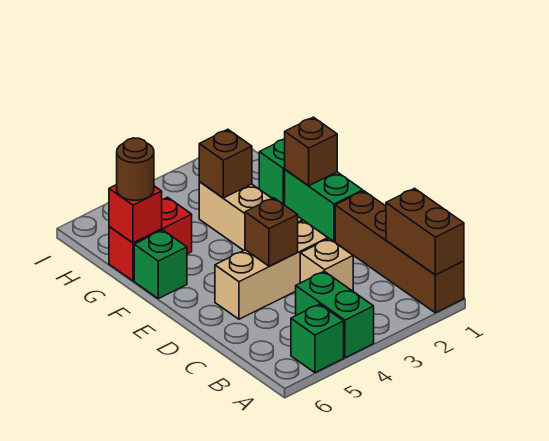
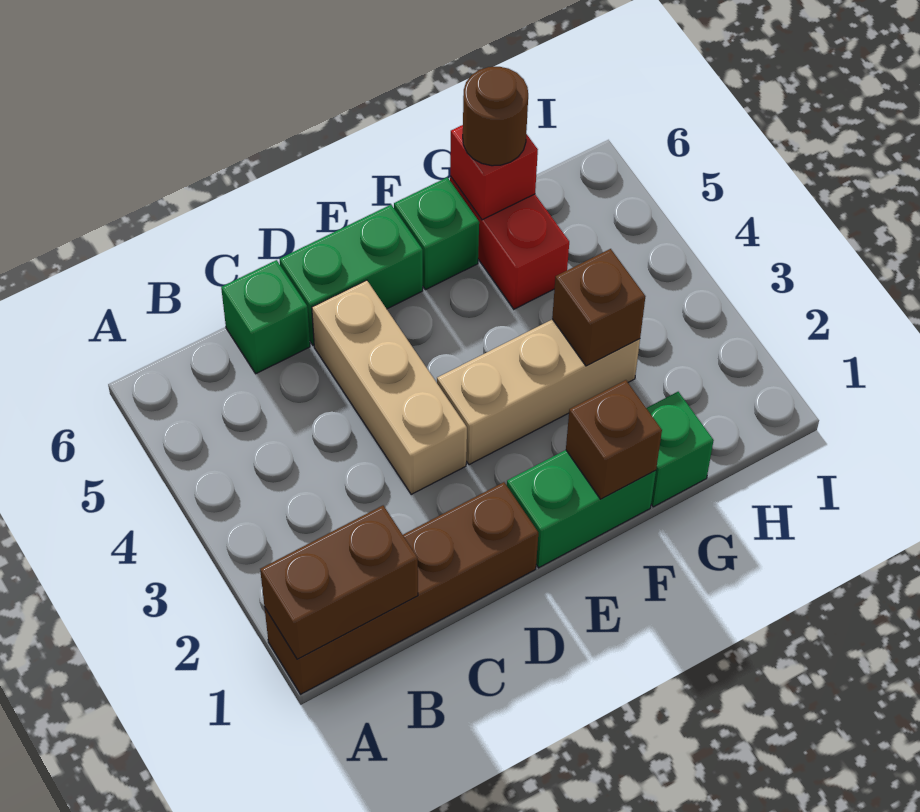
green 1x2 brick [296,271,374,358] -> green 1x2 brick moved to [280,205,423,345]
green 1x1 brick [291,304,344,373] -> green 1x1 brick moved to [221,260,310,374]
tan 1x1 brick [300,239,353,291] -> none
brown 1x1 brick [245,198,298,266] -> none

